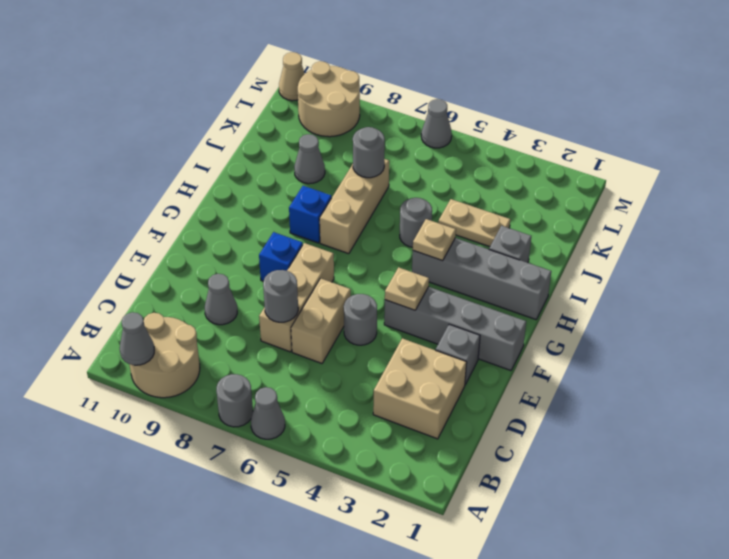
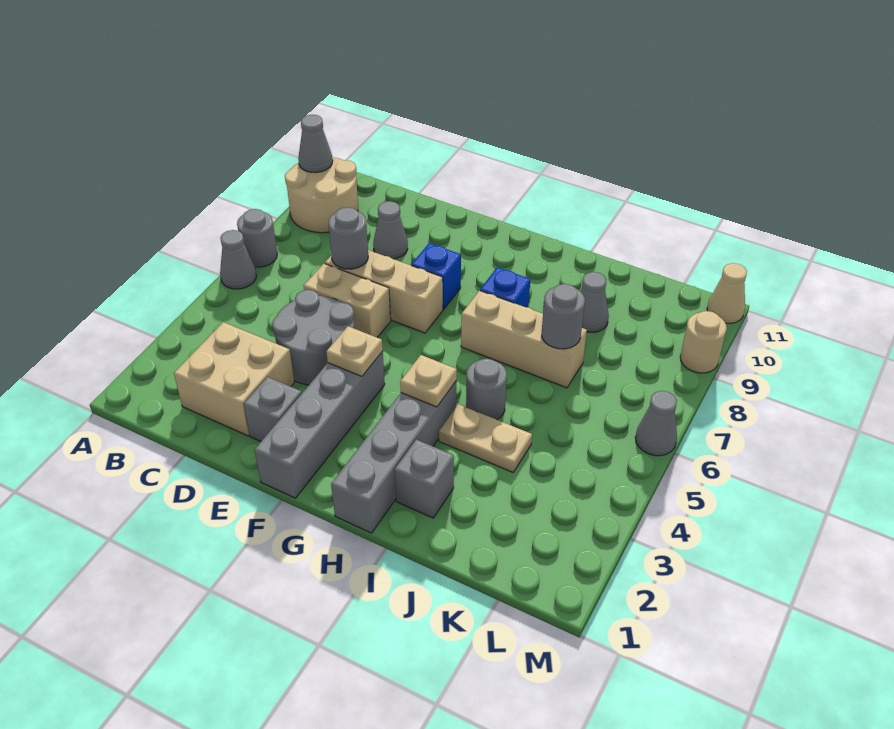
grey 1x1 round brick [344,294,377,345] -> grey 2x2 round brick [272,290,354,385]
tan 1x2 plate [438,199,510,247] -> tan 1x2 plate turned to [439,404,532,472]
tan 2x2 round brick [298,61,360,137] -> tan 1x1 round brick [680,311,727,373]

